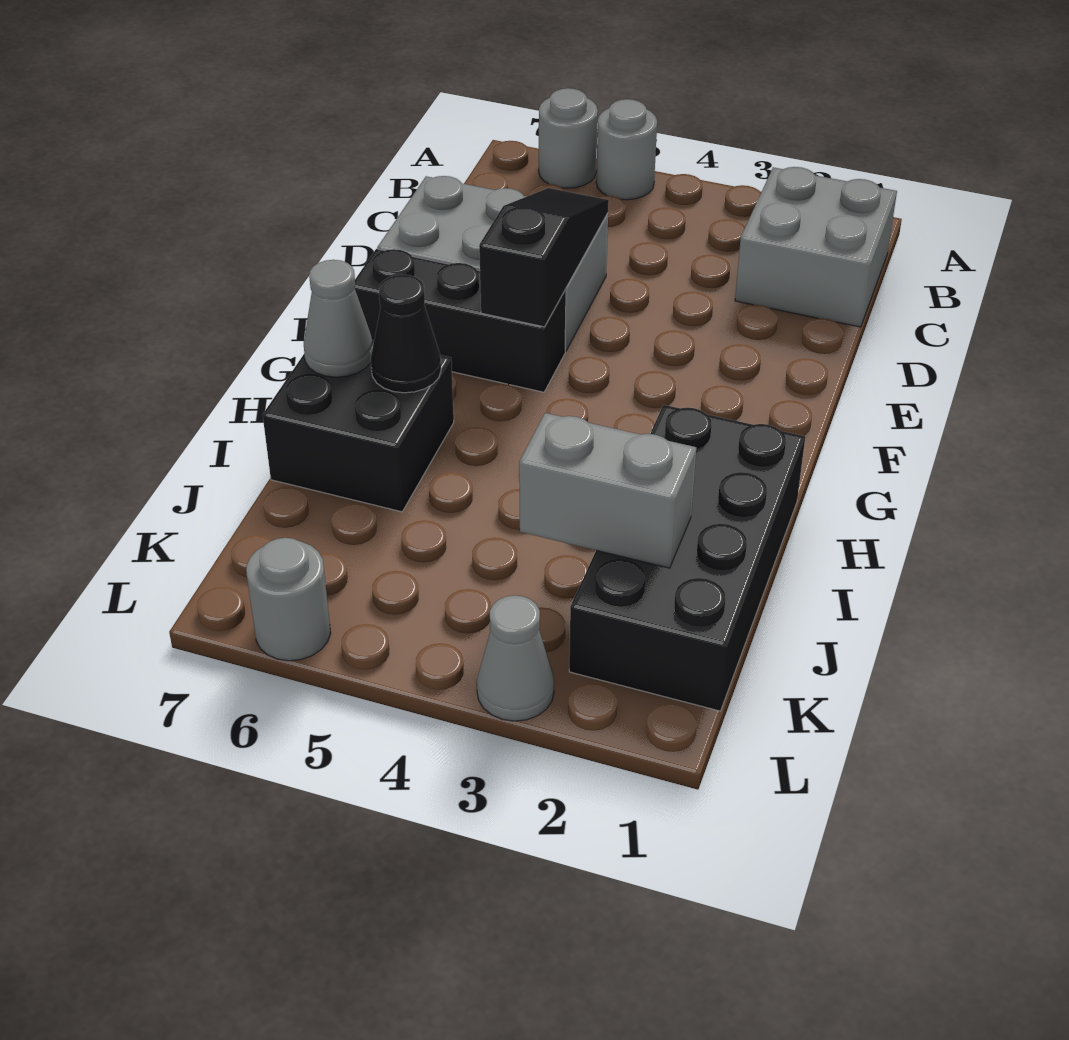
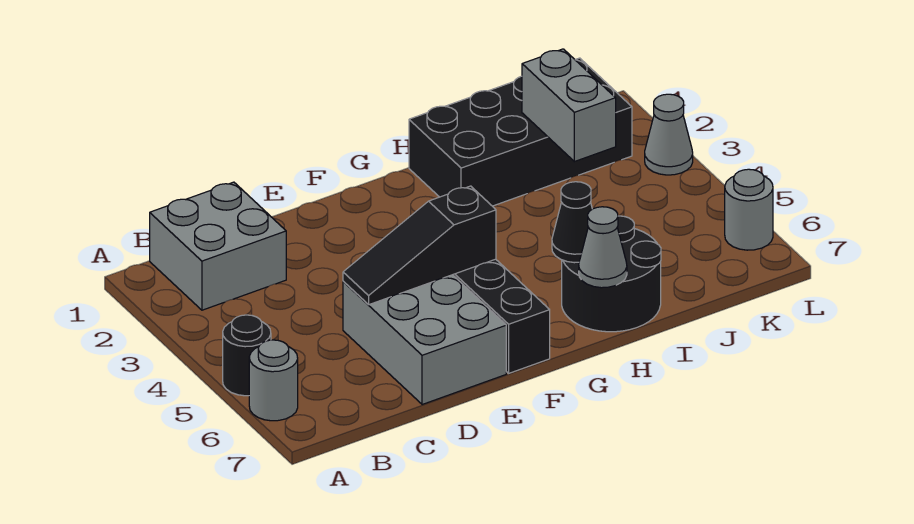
grey 1x1 round brick [596,99,657,200] -> black 1x1 round brick [223,315,271,396]
black 2x2 brick [263,340,454,512] -> black 2x2 round brick [562,216,661,332]

